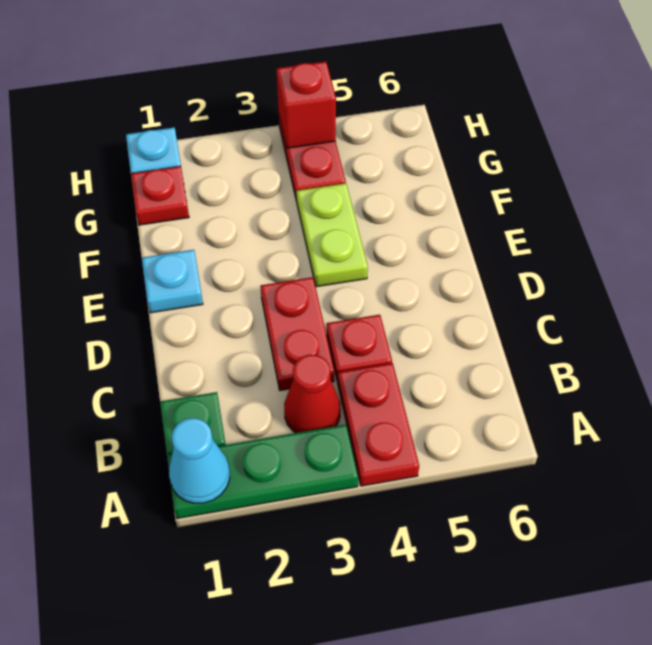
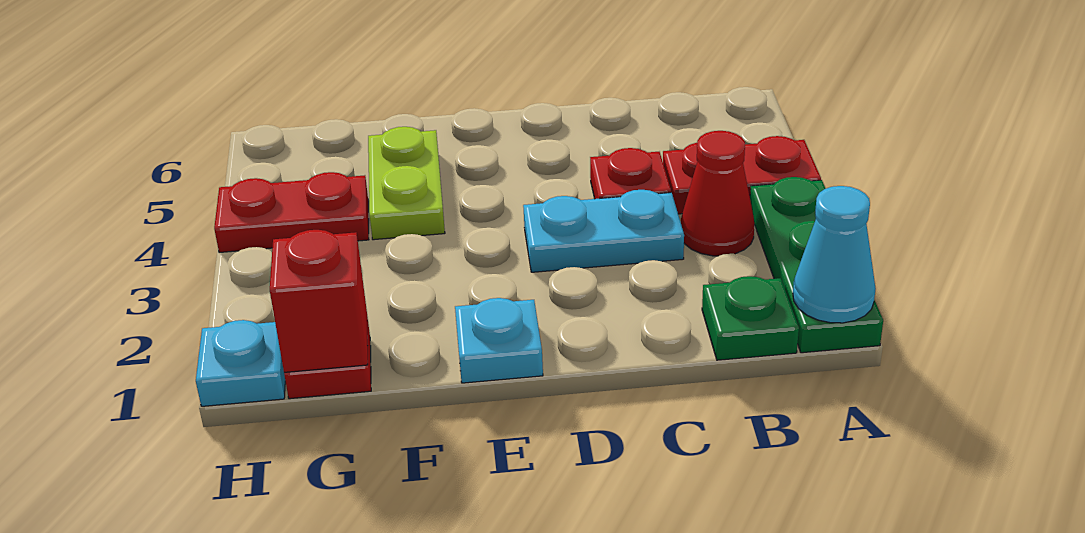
red 1x2 plate [261,277,334,391] -> cyan 1x2 plate [523,190,684,272]
lime 1x2 plate [296,183,368,287] -> lime 1x2 plate turned to [368,127,445,240]
red 1x1 brick [277,61,336,148] -> red 1x1 brick moved to [270,230,368,372]

